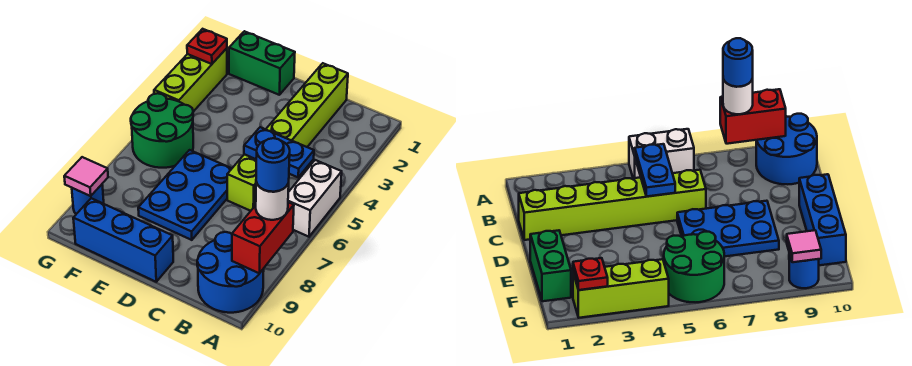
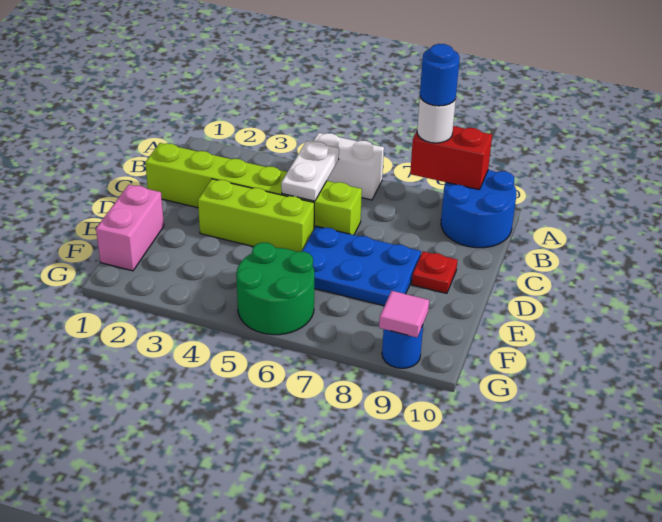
blue 1x2 plate [244,127,314,177] -> white 1x2 plate [281,141,339,201]
blue 1x3 brick [73,198,173,282] -> none
green 1x2 brick [229,31,295,95] -> pink 1x2 brick [96,185,164,271]
lime 1x3 brick [154,48,227,112] -> lime 1x3 brick moved to [198,179,314,252]
red 1x1 plate [187,29,227,64] -> red 1x1 plate moved to [412,251,457,293]

